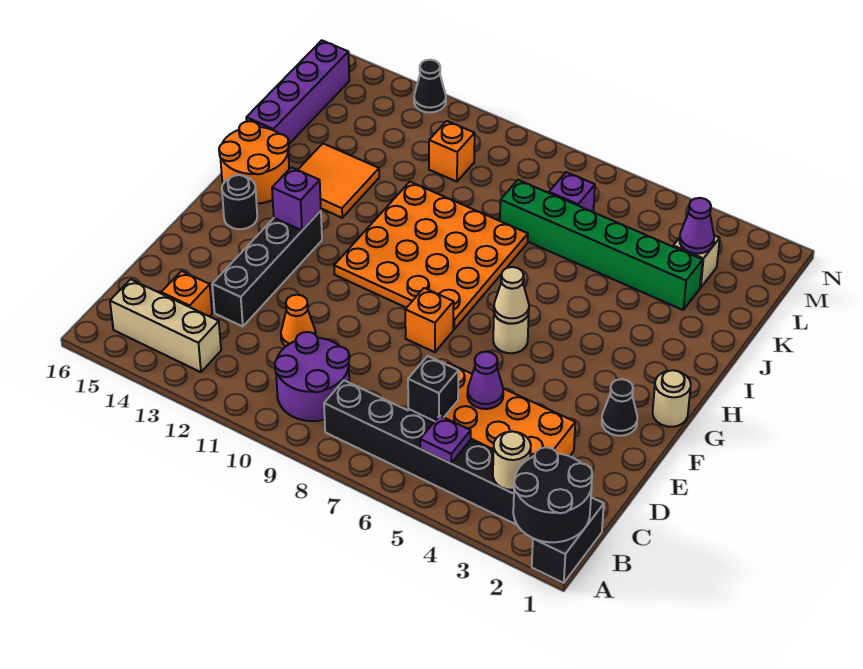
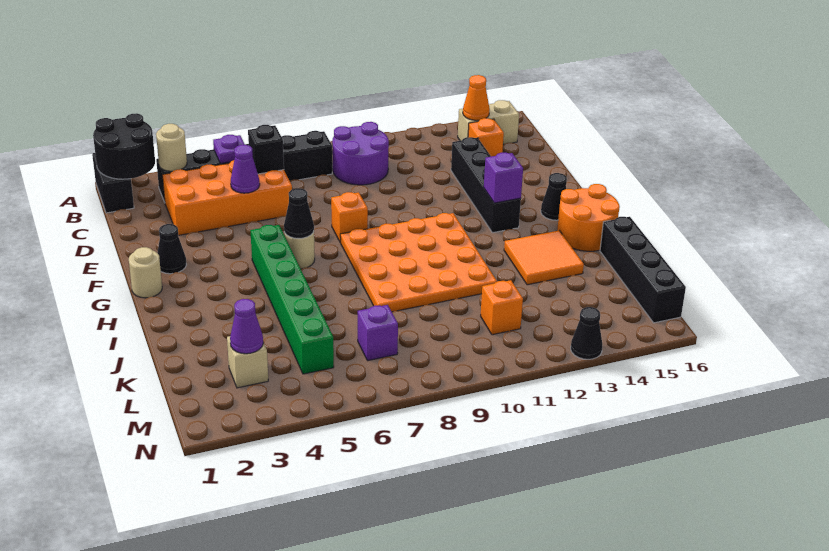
tan 1x3 brick [110,279,221,372] -> tan 1x2 brick [458,100,519,145]
orange 1x1 cone [281,295,316,346] -> orange 1x1 cone moved to [463,75,490,120]
tan 1x1 cone [494,267,529,324] -> black 1x1 cone [284,188,314,239]
black 1x1 round brick [222,175,257,229] -> black 1x1 cone [541,173,567,220]
purple 1x4 brick [246,40,349,144] -> black 1x4 brick [600,217,686,323]
green 1x6 brick [500,180,703,310] -> green 1x6 brick turned to [250,225,334,374]

